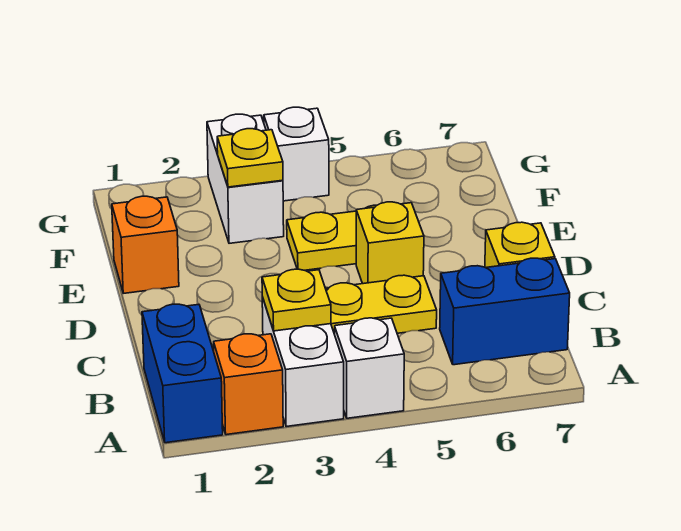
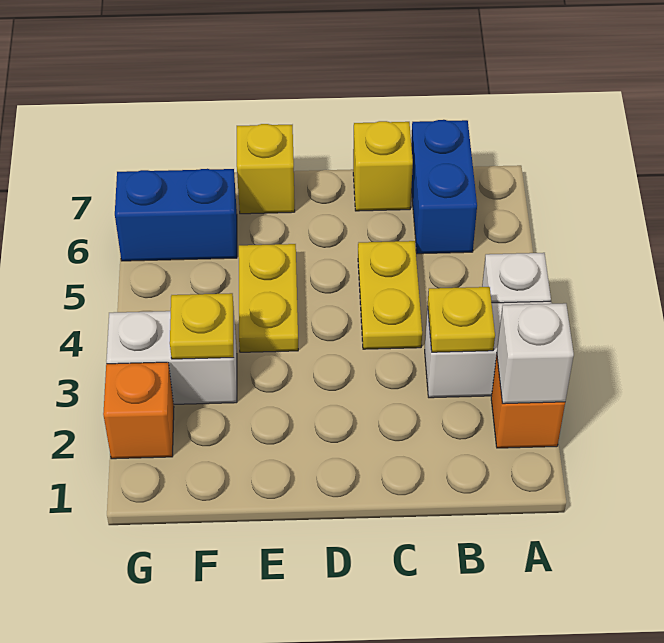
blue 1x2 brick [142,304,223,443] -> blue 1x2 brick moved to [115,169,237,261]
yellow 1x1 brick [356,202,424,284] -> yellow 1x1 brick moved to [237,124,295,214]
orange 1x1 brick [112,196,179,293] -> orange 1x1 brick moved to [103,362,174,459]
white 1x1 brick [264,107,329,201] -> white 1x1 brick moved to [497,303,574,404]

